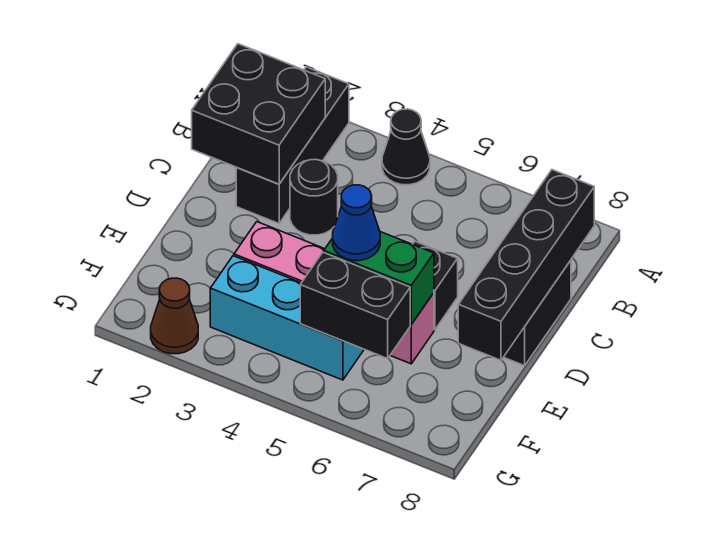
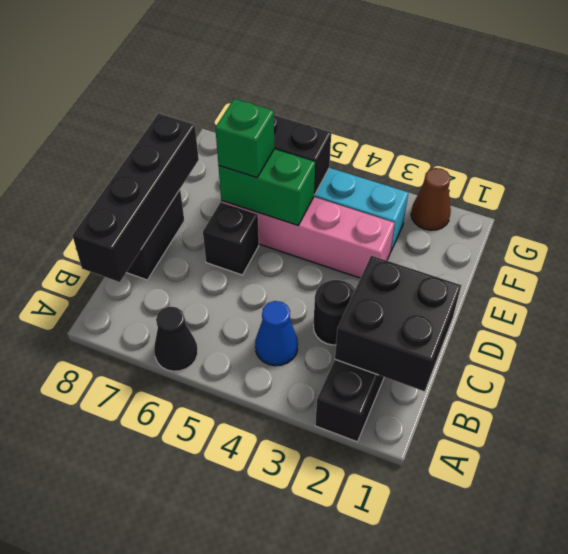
black 1x1 cone [382,109,430,185] -> black 1x1 cone moved to [154,306,198,371]
blue 1x1 cone [333,185,380,261] -> blue 1x1 cone moved to [255,301,298,366]
none -> green 1x1 brick [215,99,274,178]

